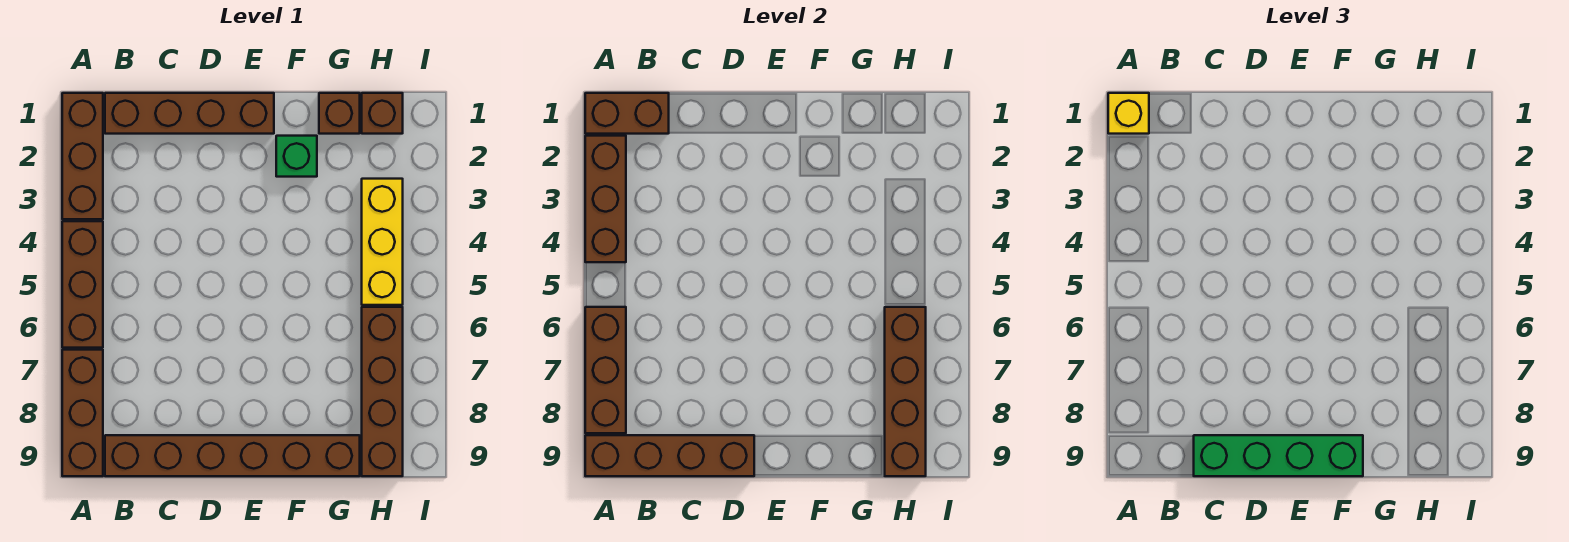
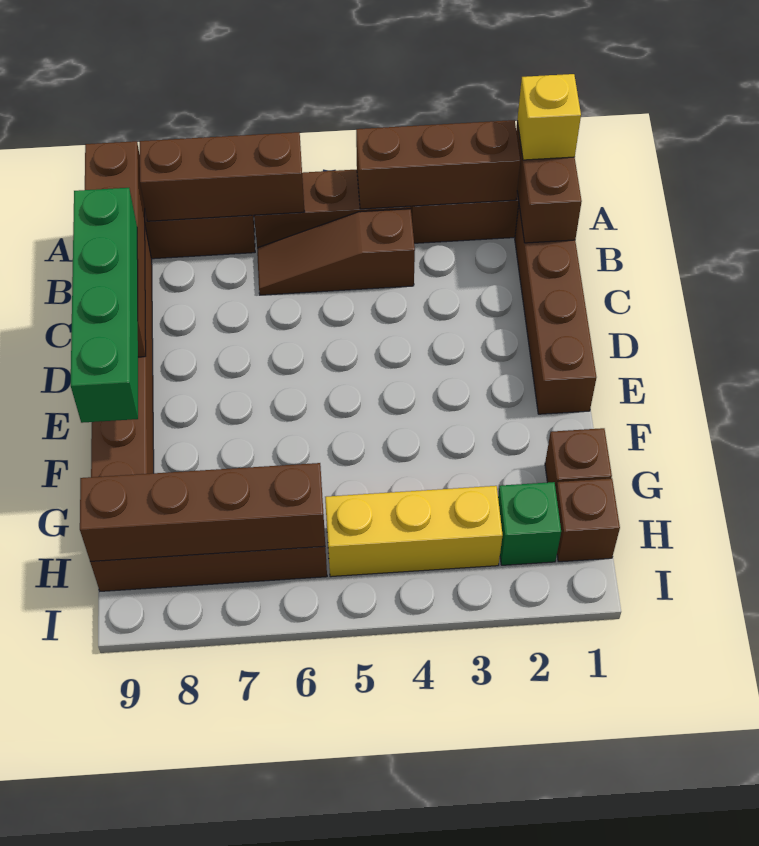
none -> brown 1x3 slope [257,209,415,295]
green 1x1 brick [276,136,317,177] -> green 1x1 brick moved to [498,482,561,565]

